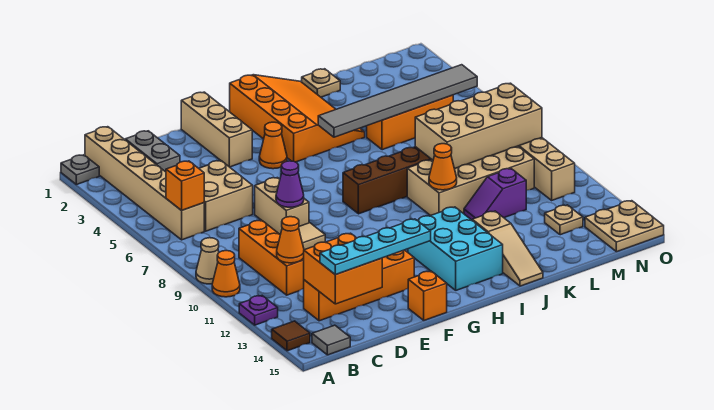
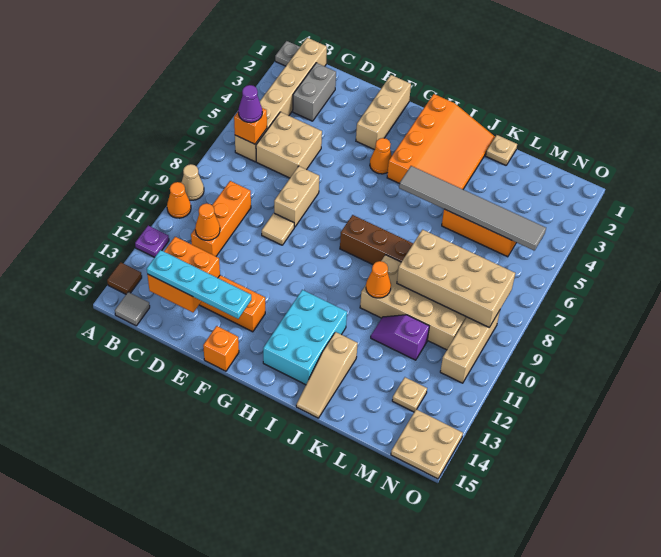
purple 1x1 cone [276,161,304,207] -> purple 1x1 cone moved to [238,85,262,123]

